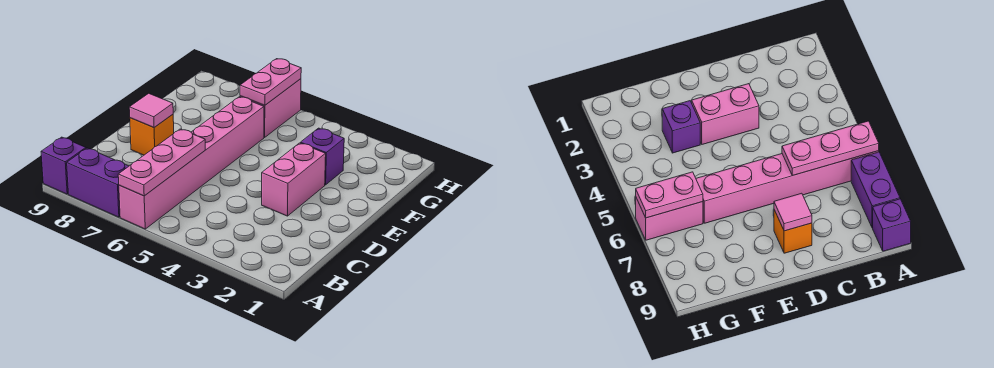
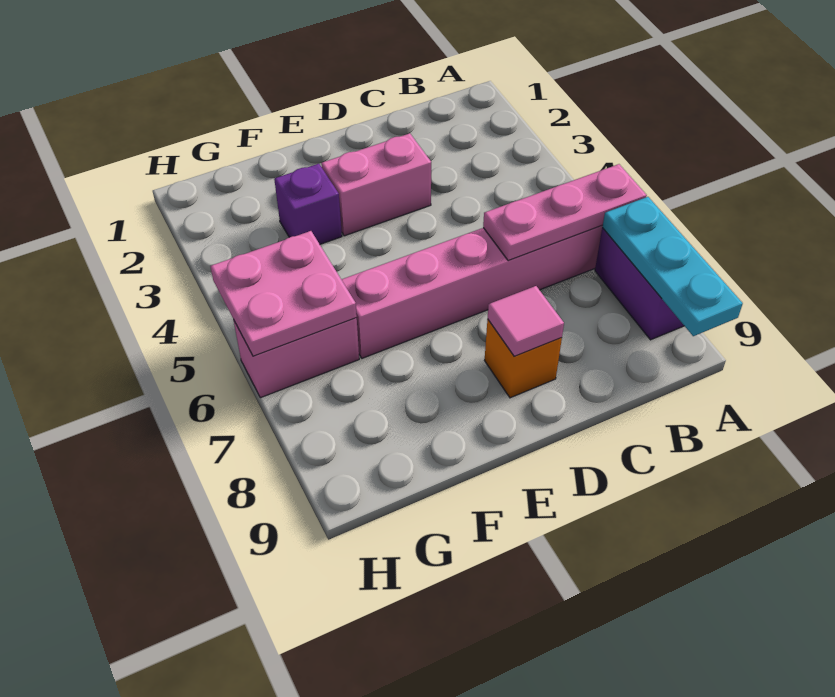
none -> cyan 1x3 plate [602,197,743,336]
purple 1x1 brick [41,137,86,194] -> none
pink 1x2 plate [240,59,301,105] -> pink 2x2 plate [210,231,357,356]

